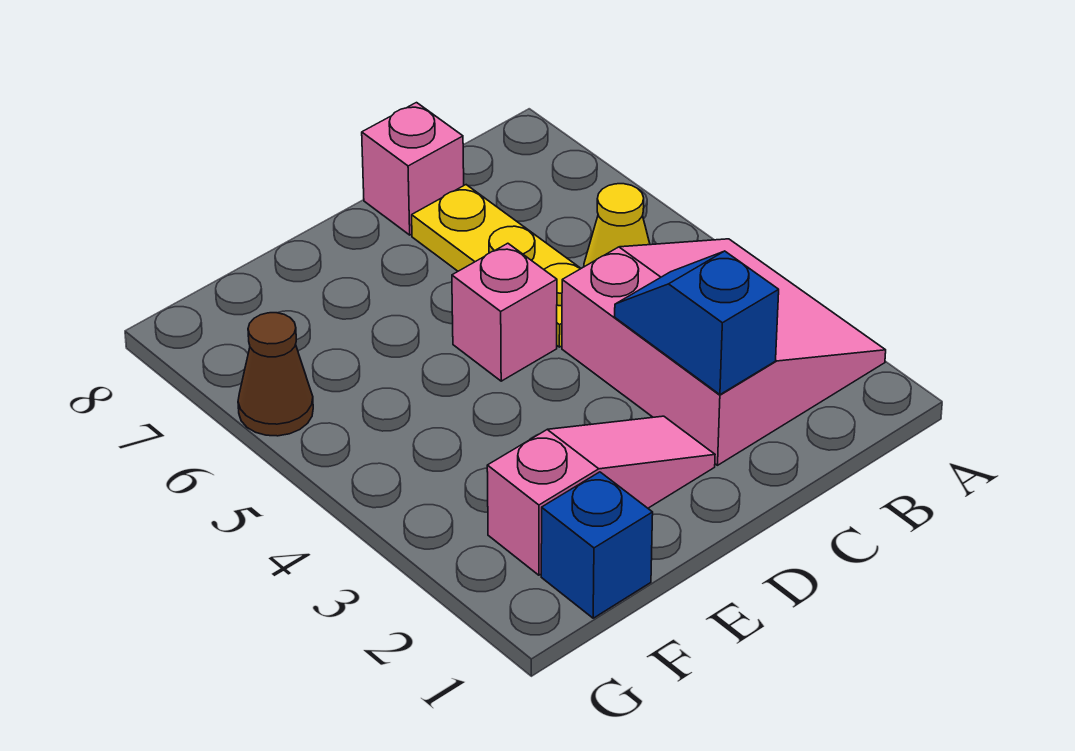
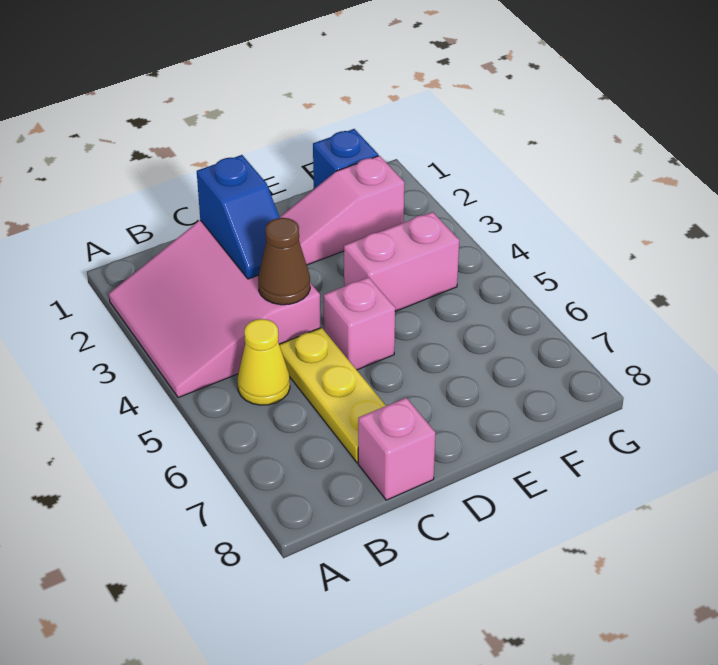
none -> pink 1x2 brick [344,212,459,311]
brown 1x1 cone [238,313,313,436] -> brown 1x1 cone moved to [258,218,310,305]

